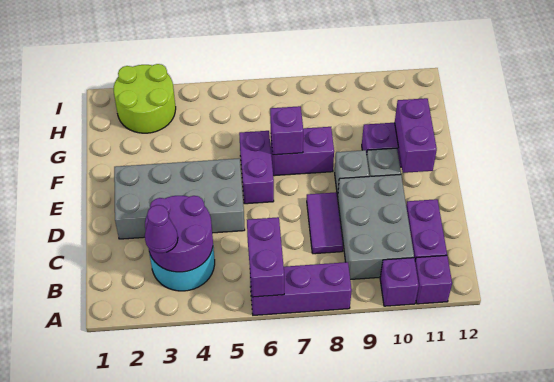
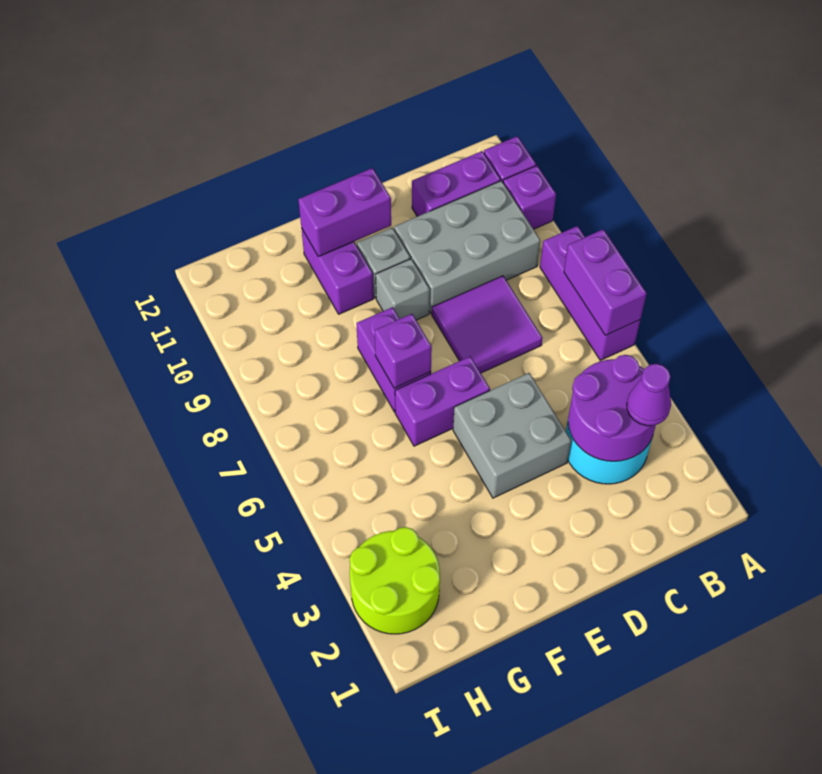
purple 1x2 brick [247,217,284,297] -> purple 1x2 brick turned to [564,229,647,335]
purple 1x2 tile [307,192,343,254] -> purple 2x2 tile [432,276,542,373]
grey 2x4 brick [114,158,245,239] -> grey 2x2 brick [453,373,571,498]

